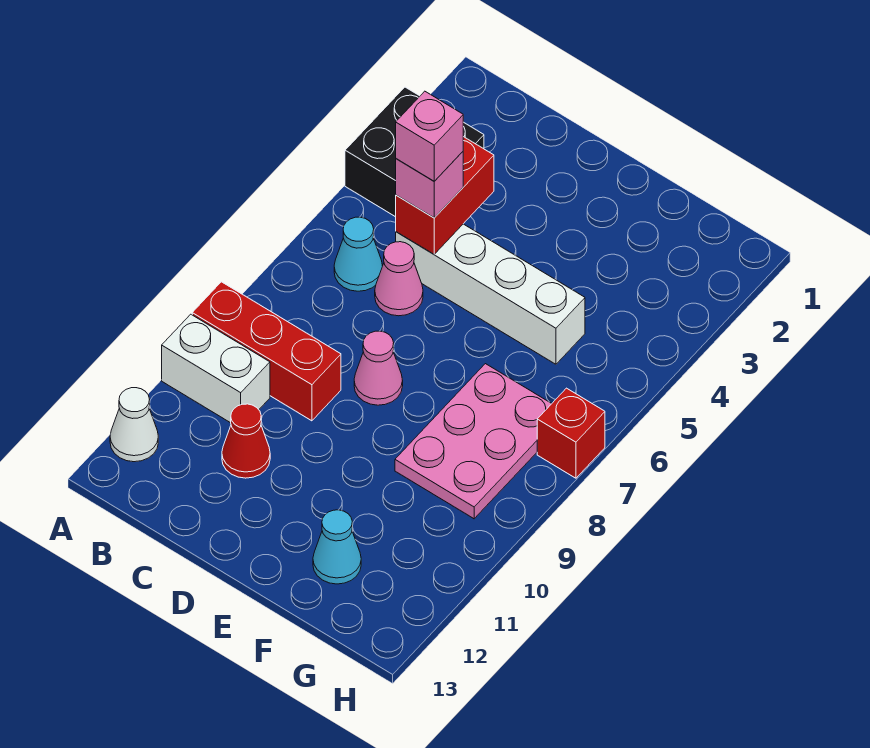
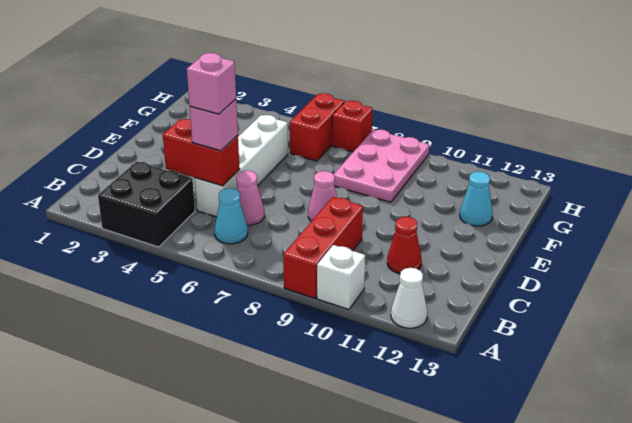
white 1x2 brick [162,314,270,423] -> white 1x1 brick [317,245,365,310]
pink 2x3 plate [395,364,552,519] -> pink 2x3 plate turned to [334,130,429,202]
none -> red 1x2 brick [290,93,344,161]

